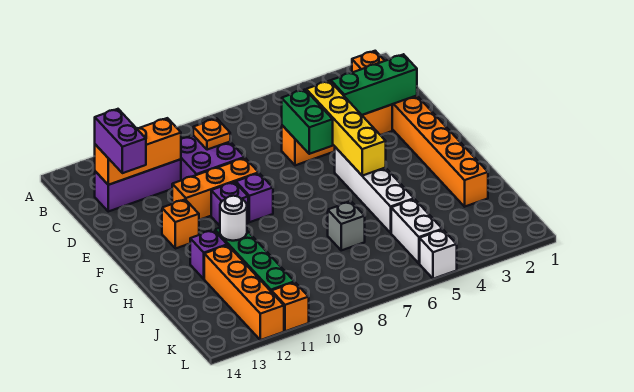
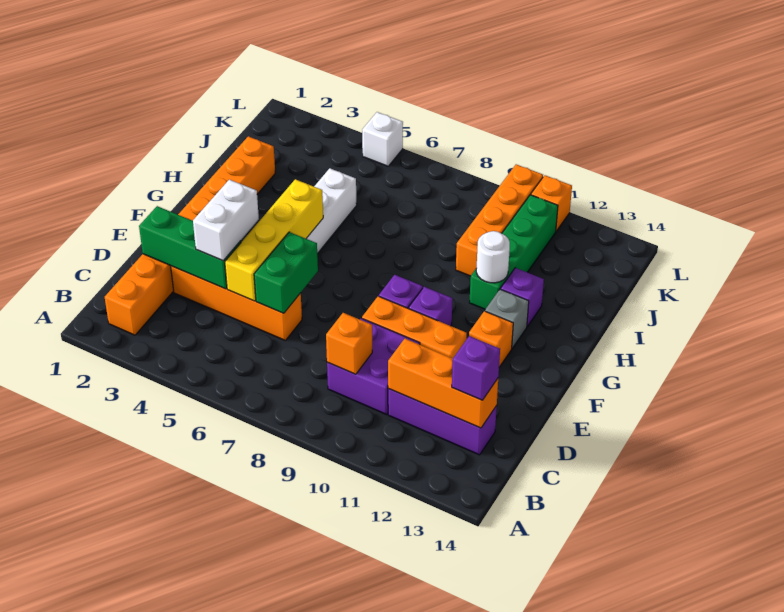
orange 1x1 plate [193,118,230,150] -> orange 1x1 brick [326,313,372,374]
purple 1x2 brick [95,109,146,173] -> purple 1x1 brick [452,336,500,400]
grey 1x1 brick [328,201,365,250] -> grey 1x1 brick moved to [485,289,529,348]
orange 1x4 brick [204,245,284,340] -> orange 1x4 brick moved to [456,164,543,276]
white 1x2 brick [391,199,442,263] -> white 1x2 brick moved to [193,180,259,261]

